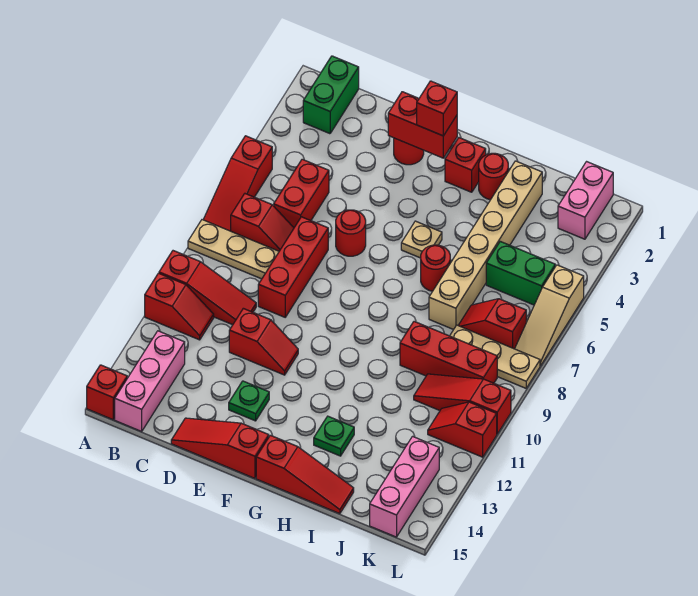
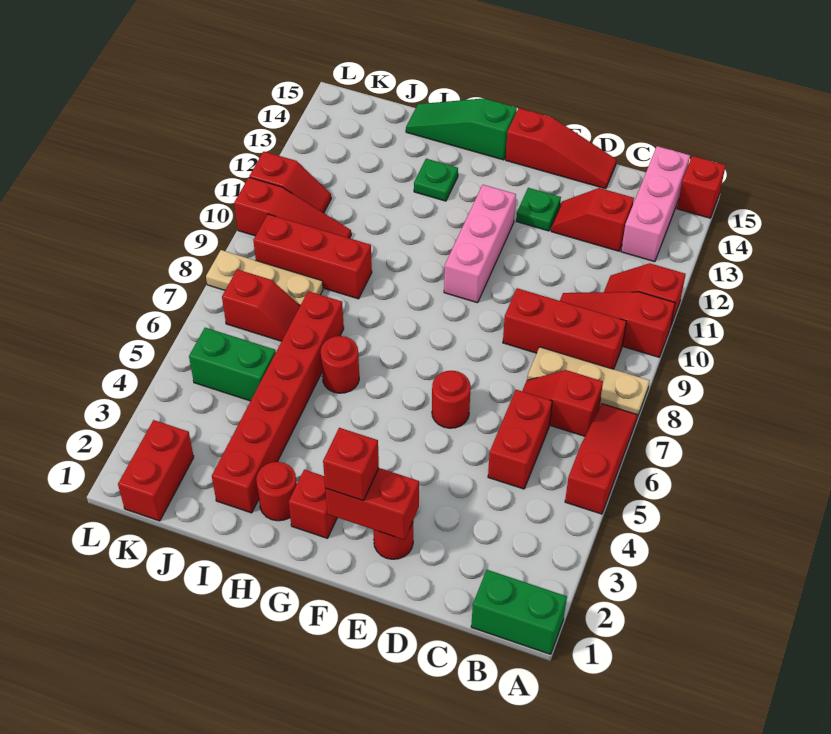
green 1x2 brick [303,56,359,134] -> green 1x2 brick turned to [471,570,567,654]
red 1x3 brick [258,217,328,317] -> red 1x3 brick turned to [503,288,626,369]
red 1x2 slope [229,308,298,375] -> red 1x2 slope moved to [551,188,634,251]
tan 1x1 plate [401,221,442,258] -> none
red 1x3 slope [256,435,354,514] -> green 1x3 slope [406,98,517,160]
tan 1x6 brick [429,161,542,330] -> red 1x6 brick [212,291,344,513]
pink 1x2 brick [558,162,613,239] -> red 1x2 brick [118,420,194,521]
pink 1x3 brick [370,436,439,537] -> pink 1x3 brick moved to [444,185,516,303]
tan 1x3 slope [515,265,584,365] -> none

